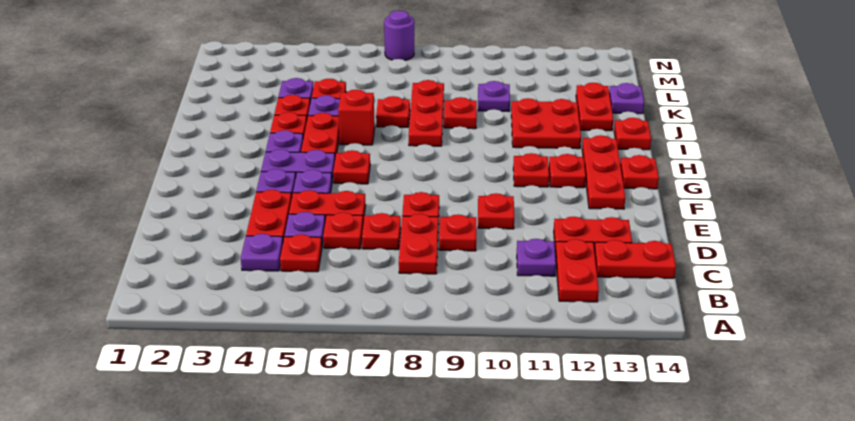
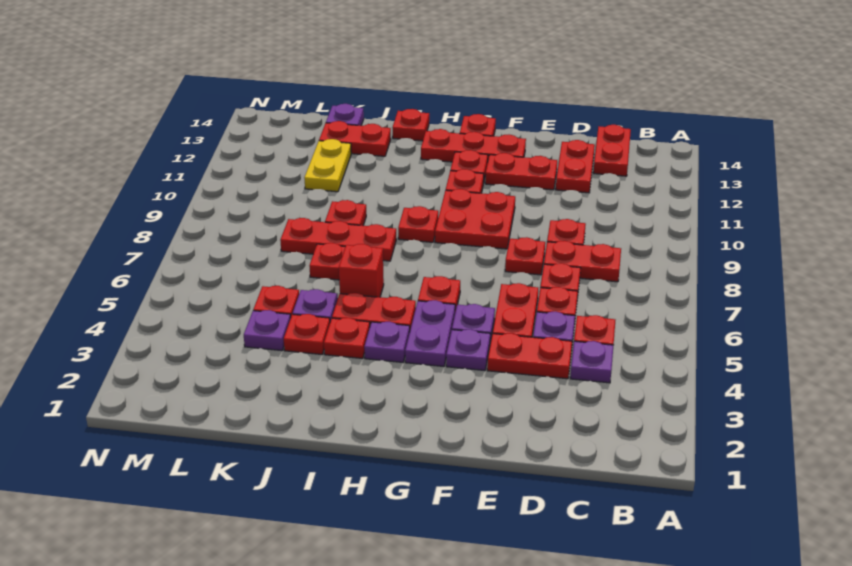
red 1x2 plate [555,239,599,302] -> red 1x2 plate moved to [485,153,557,190]
purple 1x1 plate [517,239,556,276] -> none
red 1x1 plate [478,193,514,229] -> red 1x1 plate moved to [398,206,438,242]
red 2x2 plate [511,98,581,149] -> red 2x2 plate moved to [435,189,515,249]
purple 1x1 plate [478,81,510,112] -> none
none -> yellow 1x2 plate [305,139,351,192]
purple 1x1 round brick [384,11,414,60] -> none

